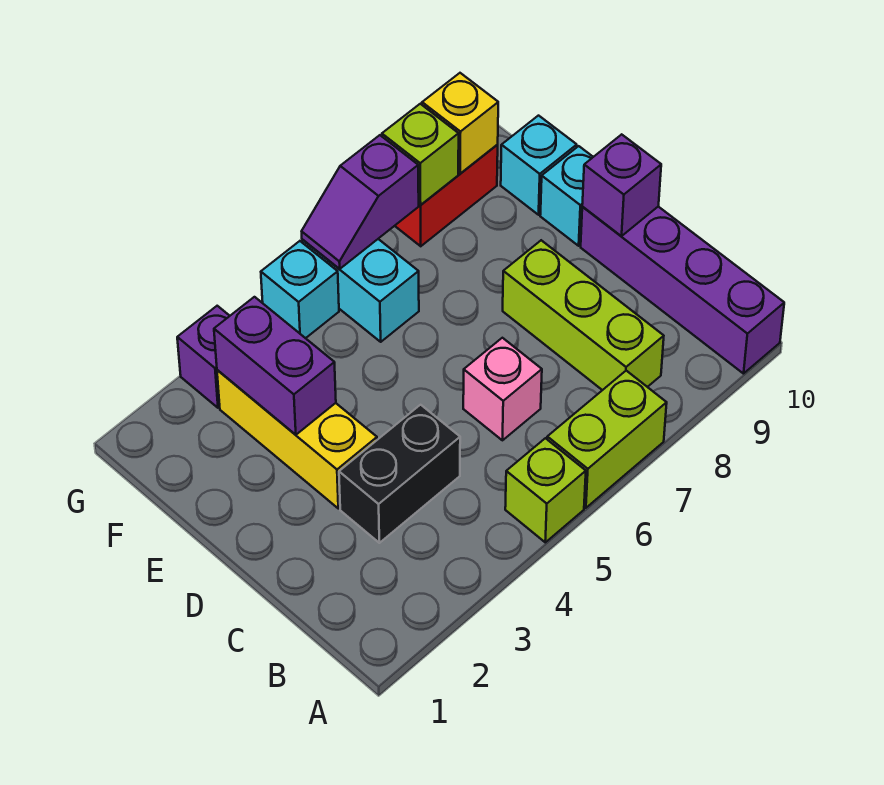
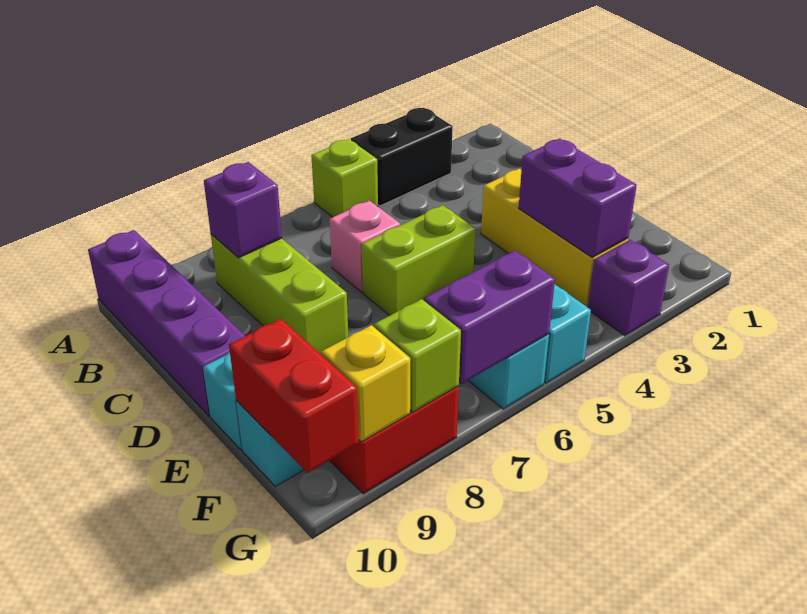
lime 1x2 brick [547,371,667,508] -> lime 1x2 brick moved to [362,205,476,316]
black 1x2 brick [339,405,460,543] -> black 1x2 brick moved to [351,108,453,206]
purple 1x1 brick [582,134,661,236] -> purple 1x1 brick moved to [204,162,282,258]
none -> red 1x2 brick [229,319,359,473]
purple 1x2 slope [302,135,419,269] -> purple 1x2 brick [424,251,555,384]

